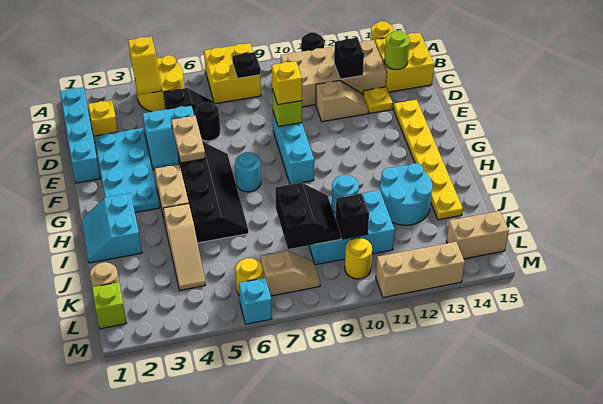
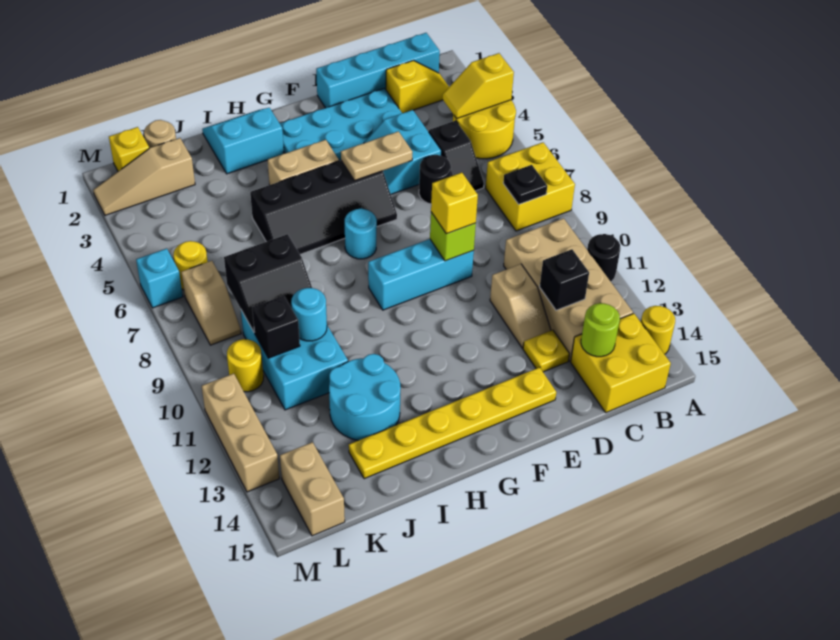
tan 1x3 slope [163,204,206,290] -> tan 1x3 slope moved to [93,138,195,215]
lime 1x1 brick [92,282,127,329] -> yellow 1x1 brick [109,127,149,171]

